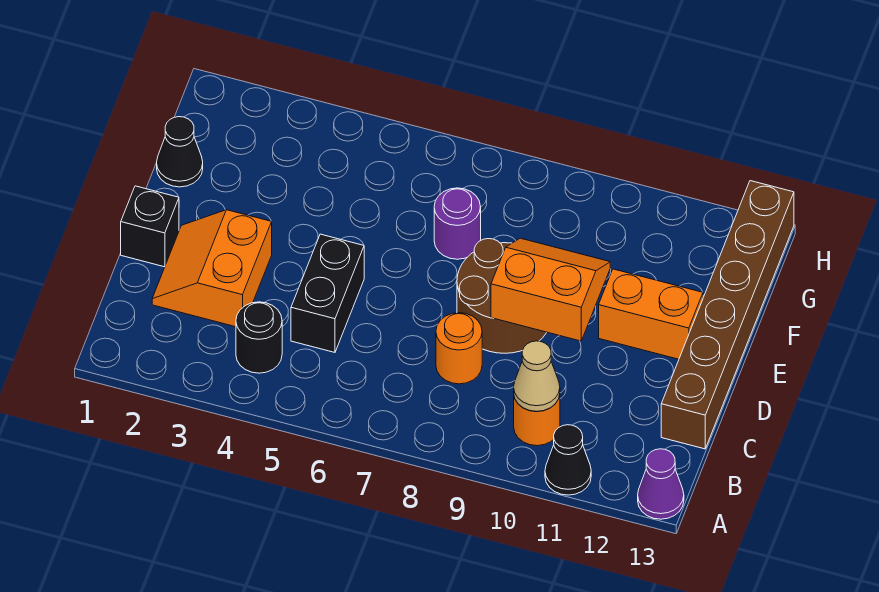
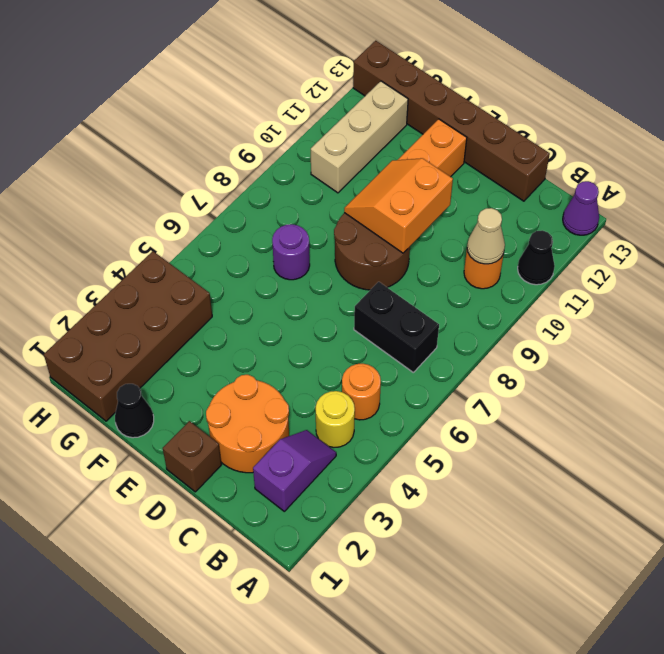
none -> purple 1x2 slope [253,430,336,511]
black 1x1 round brick [236,302,282,373] -> yellow 1x1 round brick [316,391,355,447]
orange 2x2 slope [152,210,272,327] -> orange 2x2 round brick [206,375,289,473]
black 1x2 brick [291,234,364,352] -> black 1x2 brick moved to [354,282,439,373]
orange 1x1 round brick [436,313,482,384] -> orange 1x1 round brick moved to [342,364,381,420]
black 1x1 brick [121,186,179,267] -> brown 1x1 brick [163,421,221,492]
none -> brown 2x4 brick [44,251,212,421]
none -> tan 1x3 brick [311,81,408,193]

